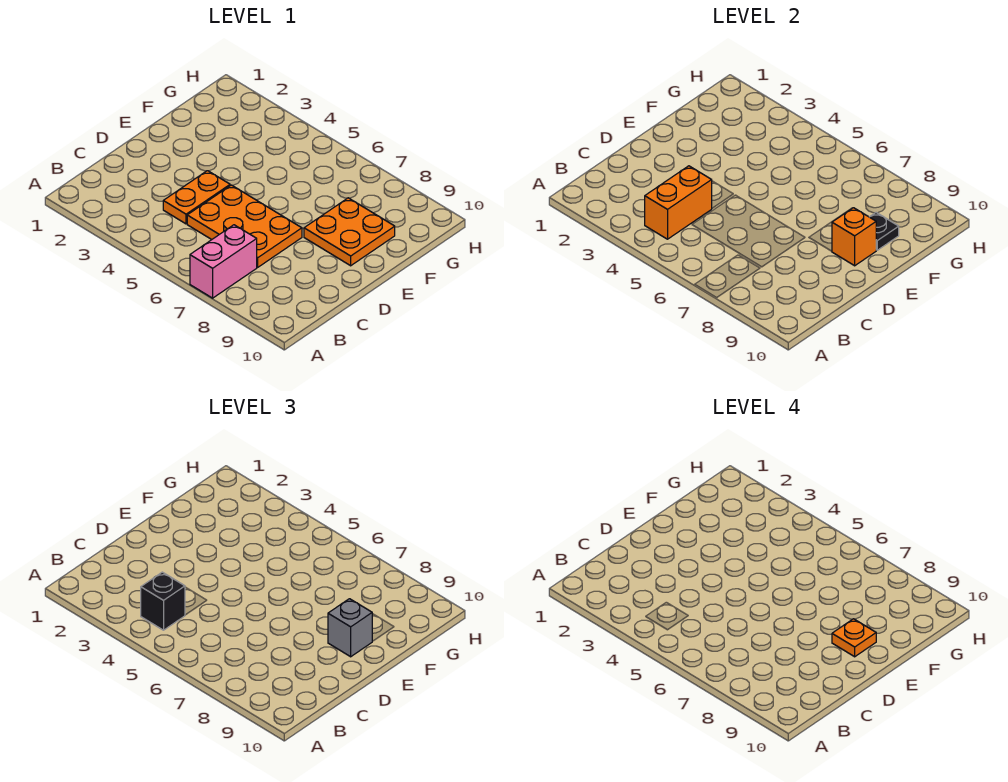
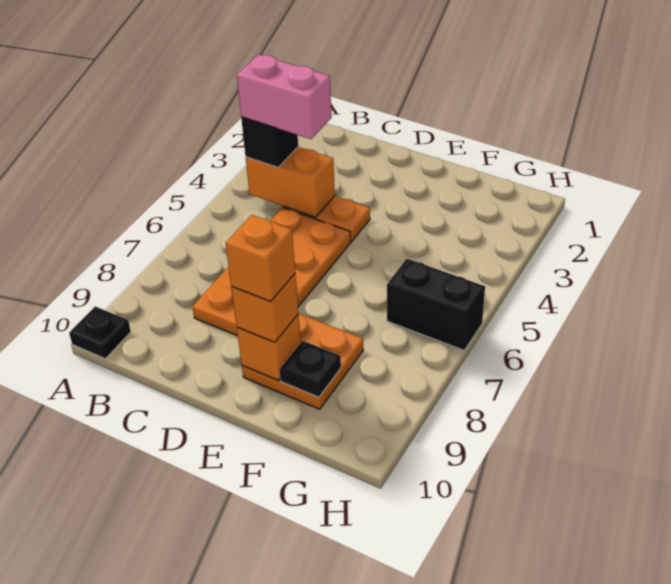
pink 1x2 brick [190,225,257,298] -> pink 1x2 brick moved to [237,55,332,139]
none -> black 1x1 plate [69,306,131,359]
orange 2x3 plate [187,185,302,267] -> orange 2x4 plate [193,208,351,336]
grey 1x1 brick [328,599,372,657] -> orange 1x1 brick [231,274,298,342]
orange 1x1 plate [832,619,876,657] -> orange 1x1 brick [226,215,295,301]
none -> black 1x2 brick [387,259,485,350]

